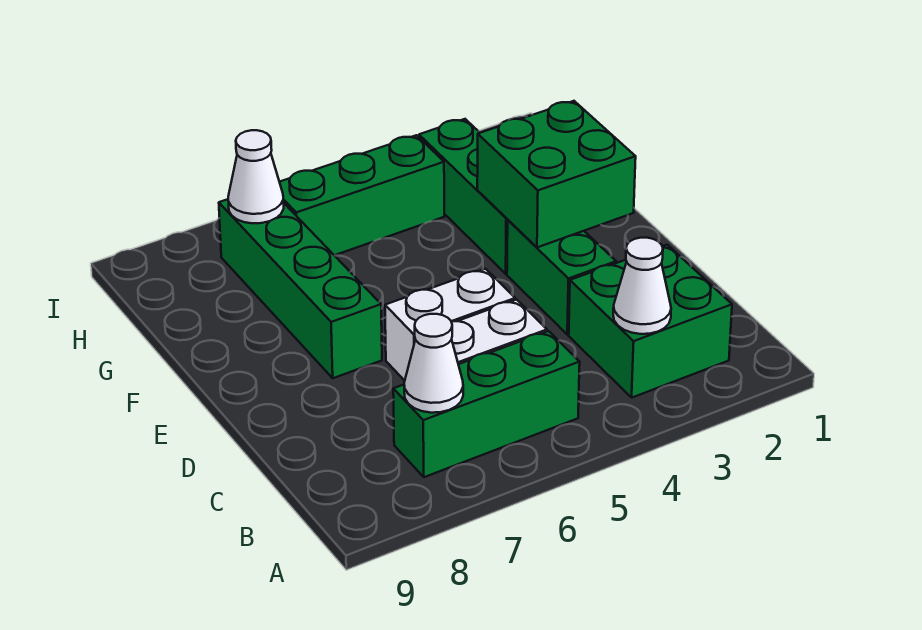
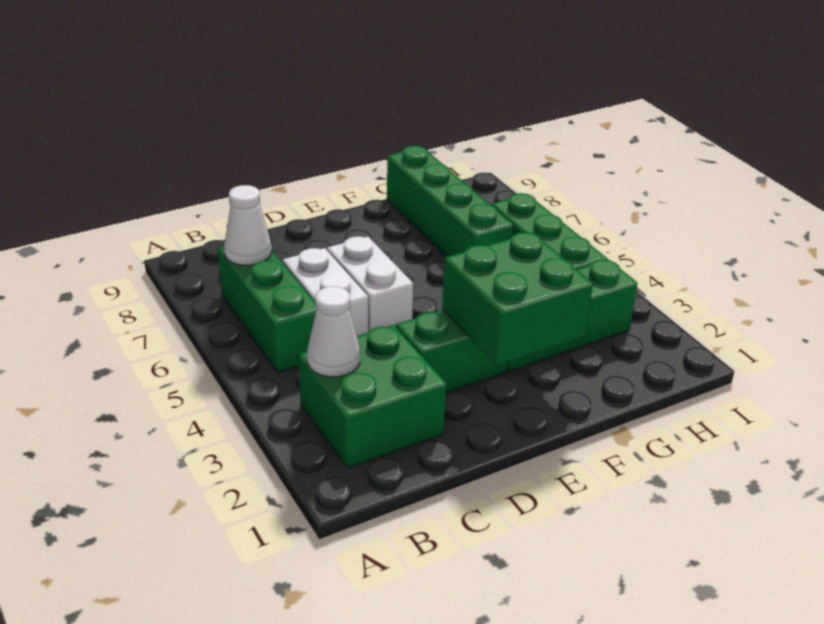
green 1x4 brick [219,199,382,378] -> green 1x4 brick turned to [387,146,513,257]
white 1x1 cone [228,130,284,223] -> none

